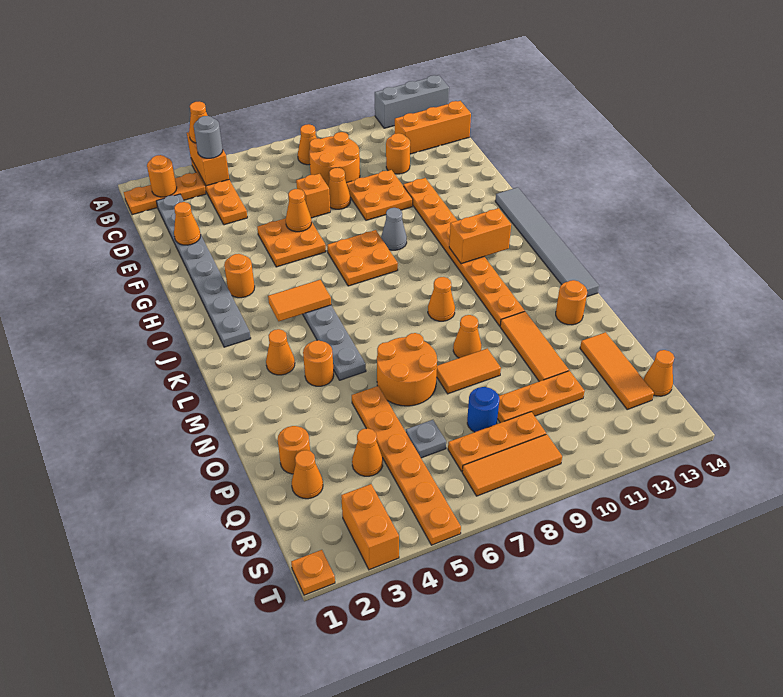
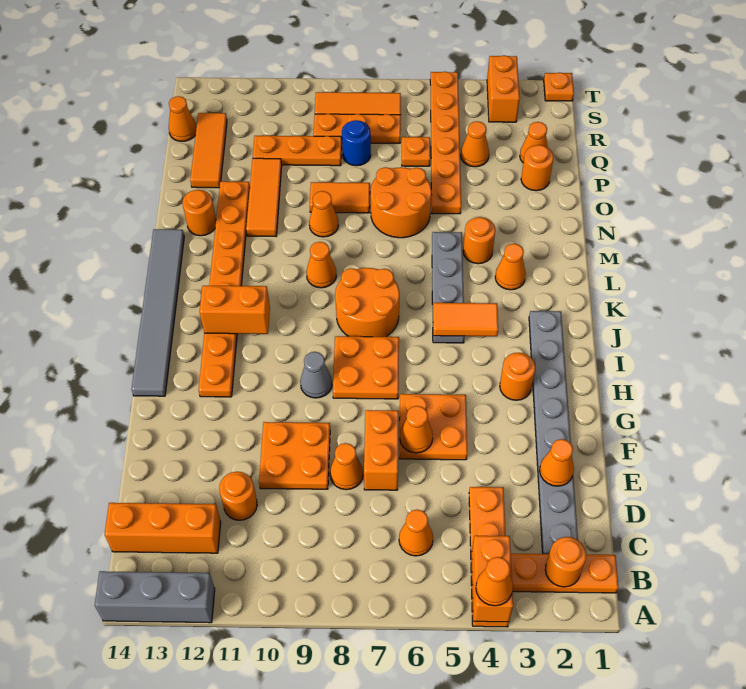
grey 1x1 round brick [194,116,223,158] -> none
orange 1x1 cone [298,124,317,165] -> orange 1x1 cone moved to [399,510,433,556]
orange 2x2 round brick [309,132,360,186] -> orange 2x2 round brick moved to [335,268,399,337]
orange 1x1 brick [296,174,330,218] -> orange 1x2 brick [364,410,399,490]
orange 1x8 plate [403,178,525,326] -> orange 1x8 plate moved to [199,181,250,397]
grey 1x1 plate [406,420,446,458] -> orange 1x1 plate [402,137,430,166]

